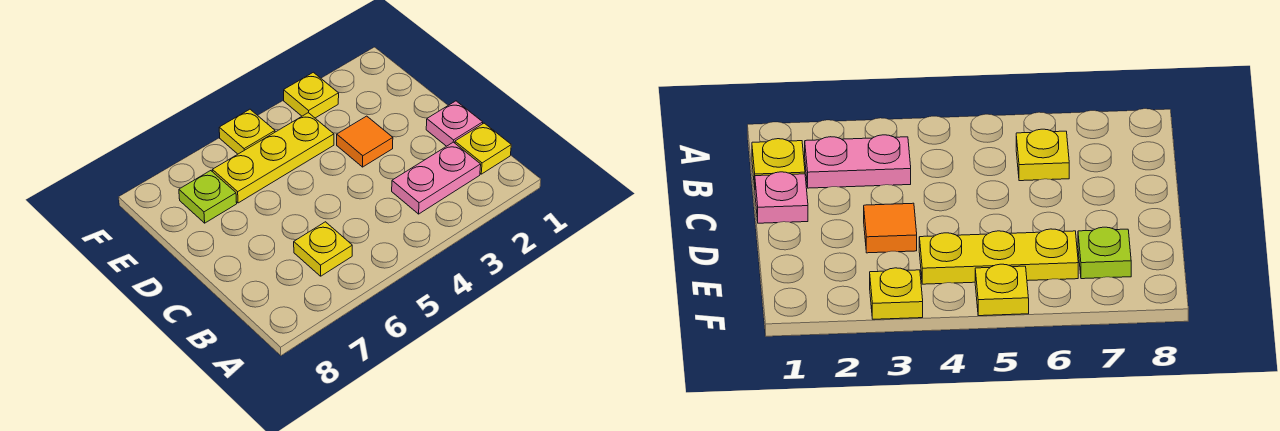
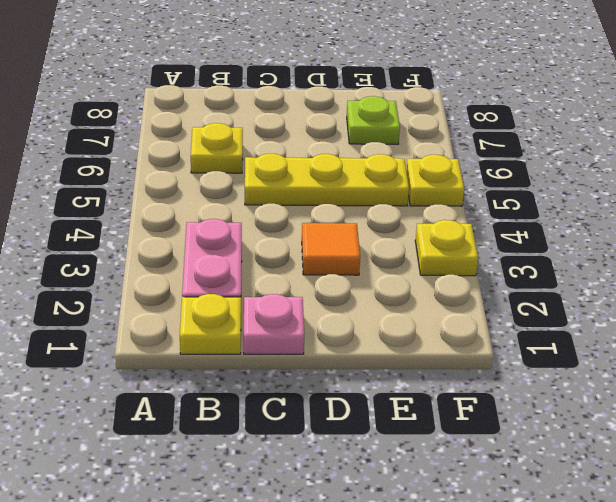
yellow 1x3 plate [212,113,334,203] -> yellow 1x3 plate turned to [245,154,409,206]

